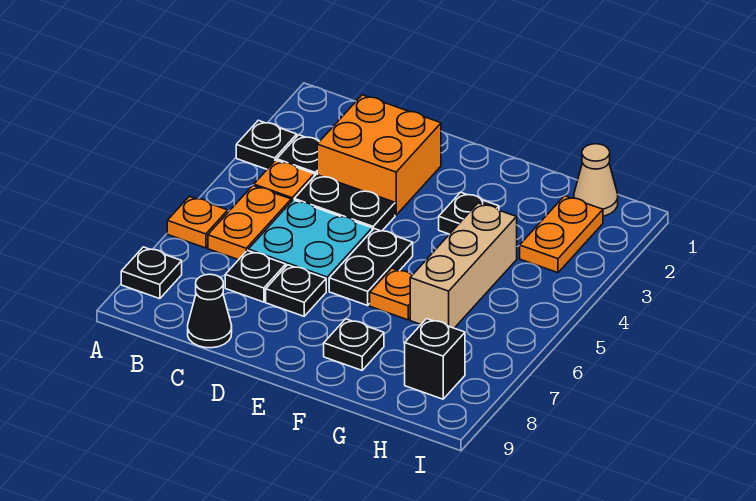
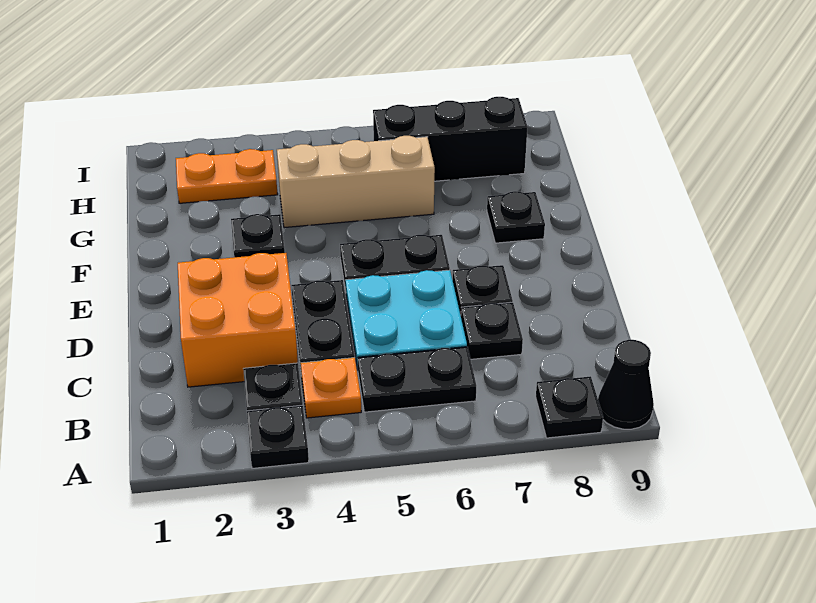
orange 1x1 plate [167,196,228,248] -> none
orange 1x2 plate [208,186,291,260] -> black 1x2 plate [358,347,476,412]
black 1x1 cone [188,274,232,348] -> black 1x1 cone moved to [598,340,654,429]
orange 1x1 plate [370,268,412,320] -> none
tan 1x1 cone [574,144,618,216] -> none
black 1x1 brick [405,319,465,399] -> black 1x3 brick [373,97,528,181]

